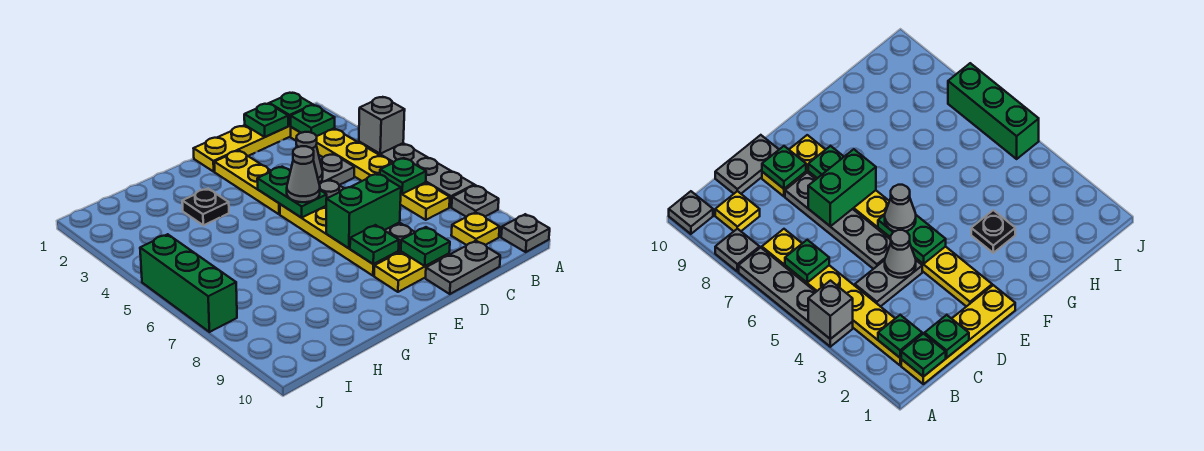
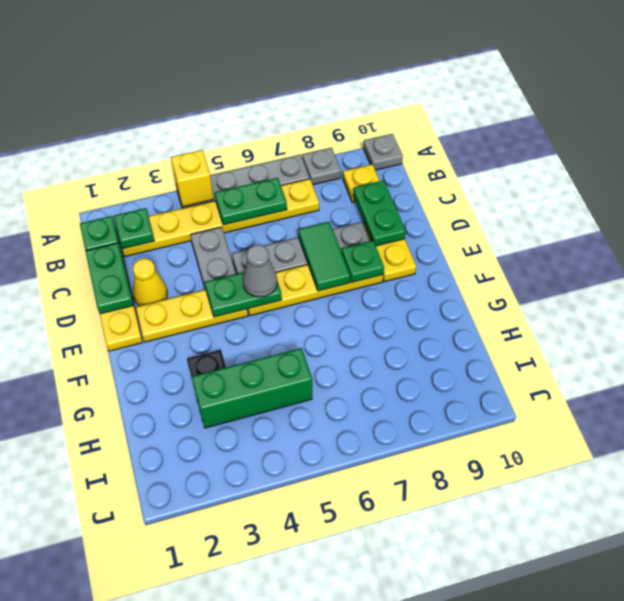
grey 1x1 brick [359,97,405,154] -> yellow 1x1 brick [171,150,214,207]
green 1x1 plate [380,158,426,194] -> green 1x2 plate [215,178,287,225]
green 1x1 plate [244,104,288,137] -> green 1x2 plate [86,243,134,314]
grey 1x2 plate [425,241,500,294] -> none
none -> yellow 1x1 cone [133,259,167,306]
grey 1x1 cone [296,132,323,183] -> none
green 1x2 brick [326,174,401,248] -> green 1x2 tile [298,222,350,291]
green 1x1 plate [401,227,450,266] -> green 1x2 plate [353,180,406,246]
green 1x3 brick [140,234,237,332] -> green 1x3 brick moved to [192,348,312,428]

